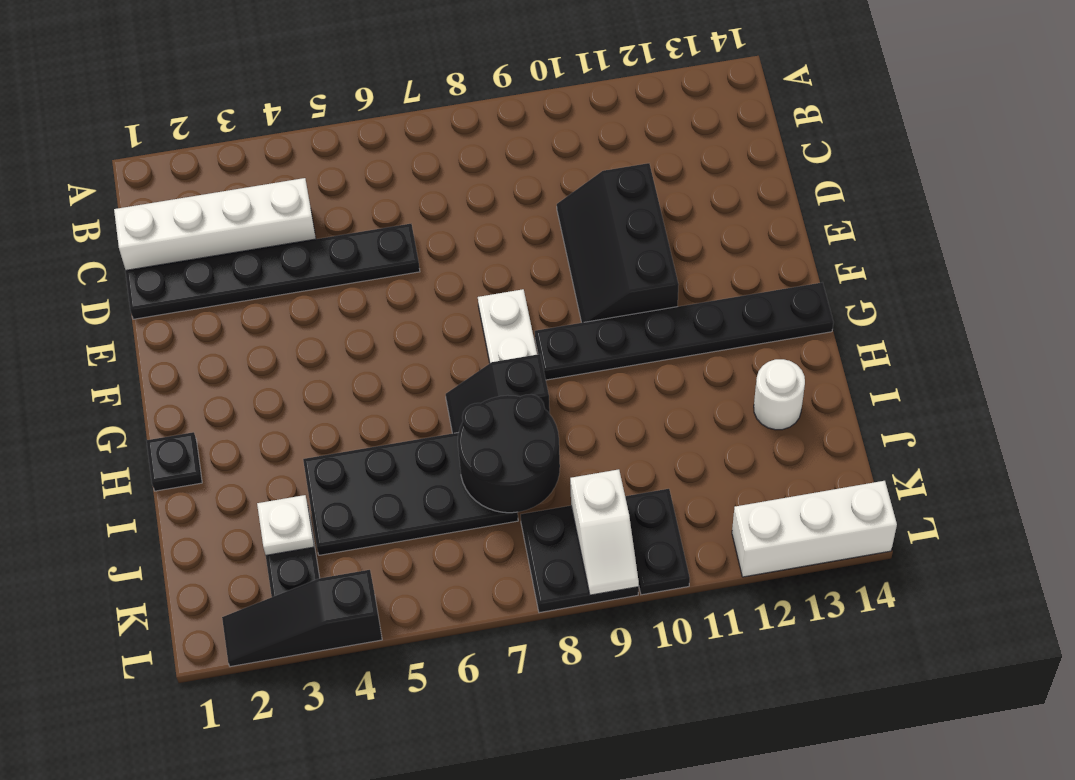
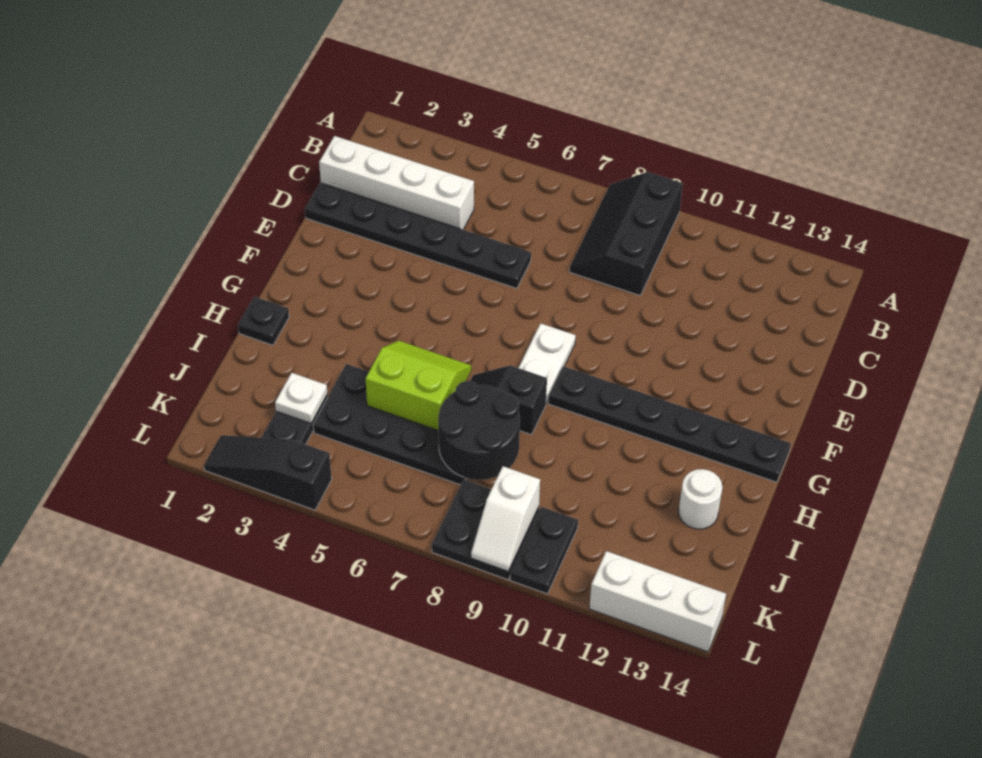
black 2x3 slope [557,163,679,323] -> black 2x3 slope moved to [569,172,683,295]
none -> lime 2x2 slope [366,341,471,430]

